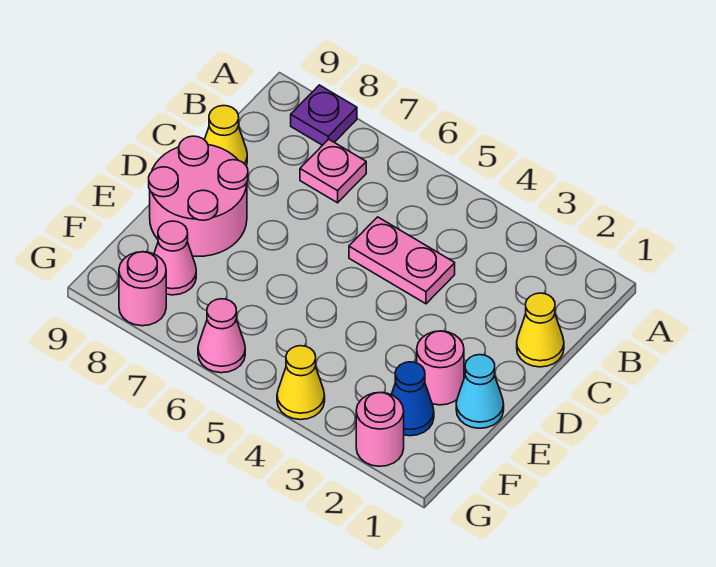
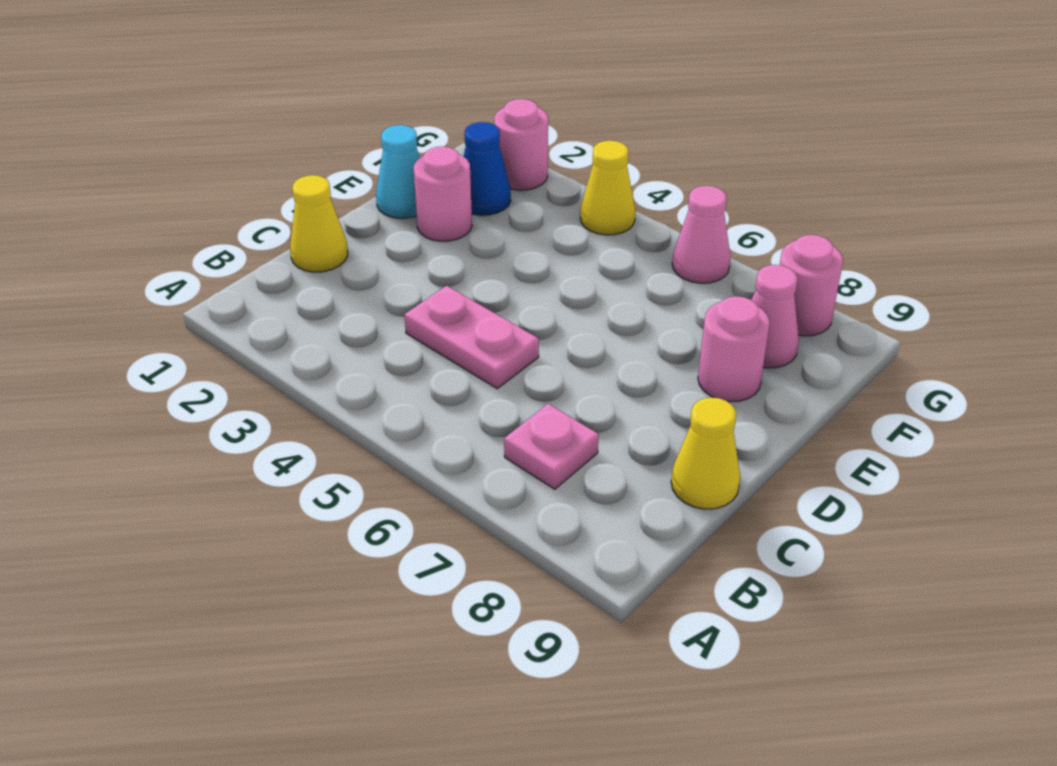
purple 1x1 plate [291,85,357,145] -> none
pink 2x2 round brick [149,136,248,256] -> pink 1x1 round brick [698,296,770,402]

